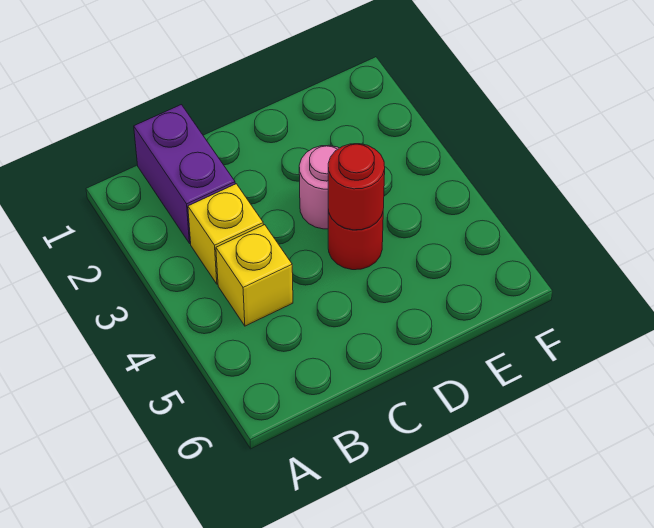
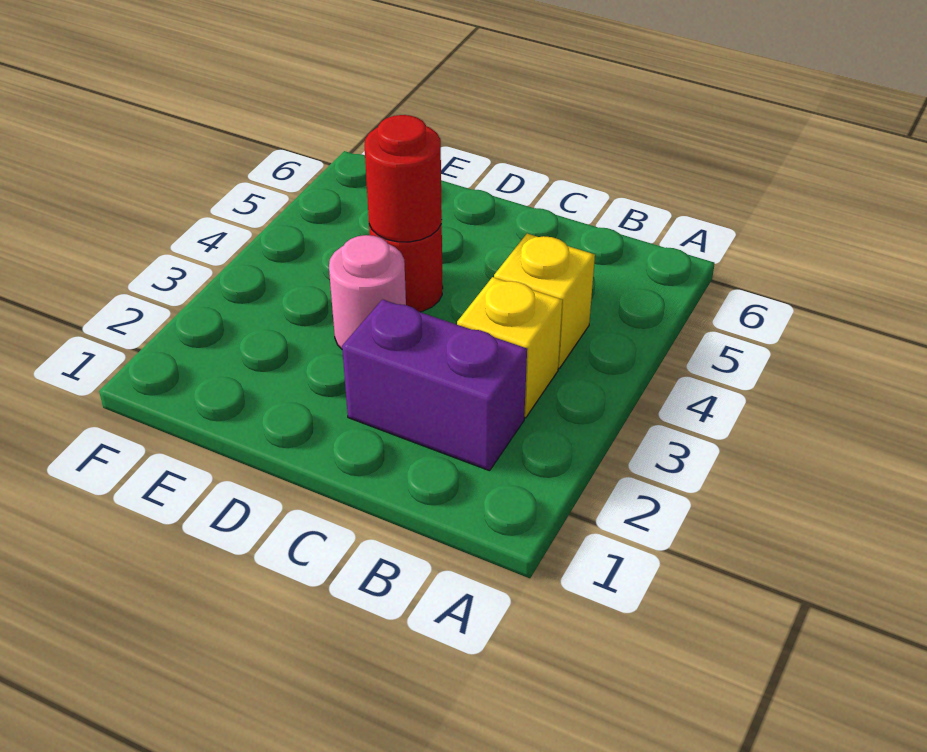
purple 1x2 brick [134,105,235,243] -> purple 1x2 brick turned to [342,300,527,471]

